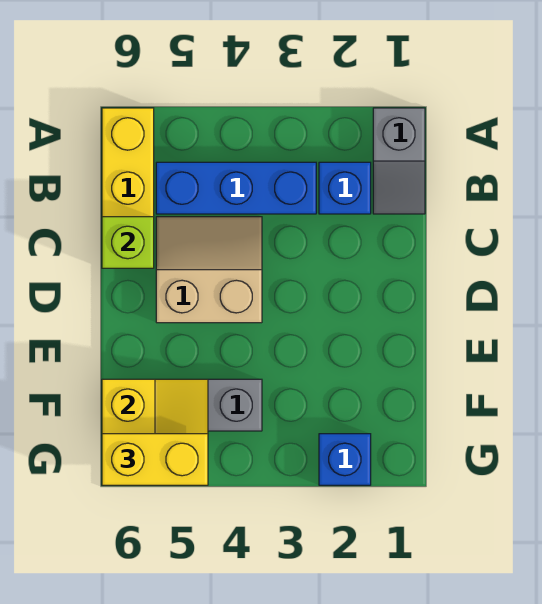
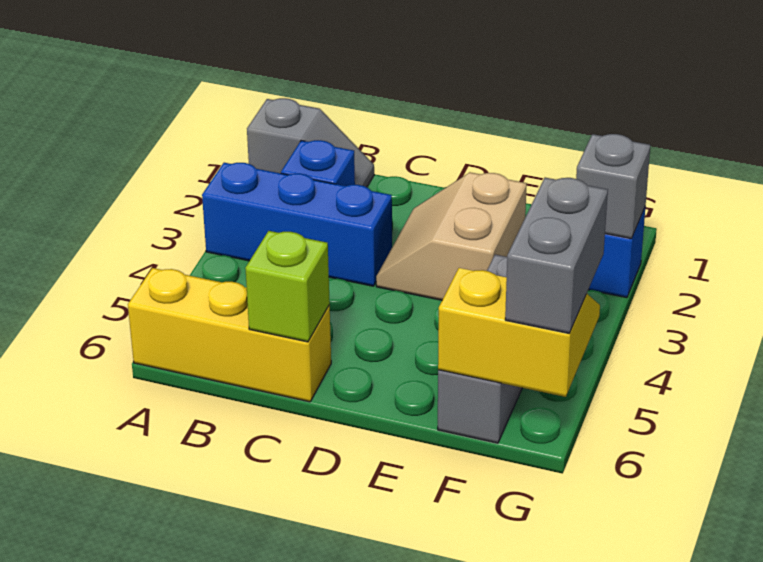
blue 1x3 brick [156,162,316,214] -> blue 1x3 brick turned to [202,163,392,286]
tan 2x2 slope [156,217,262,323] -> tan 2x2 slope moved to [376,172,527,300]
none -> grey 1x1 brick [576,134,650,239]
yellow 1x2 brick [102,434,208,485] -> grey 1x2 brick [505,178,608,334]

